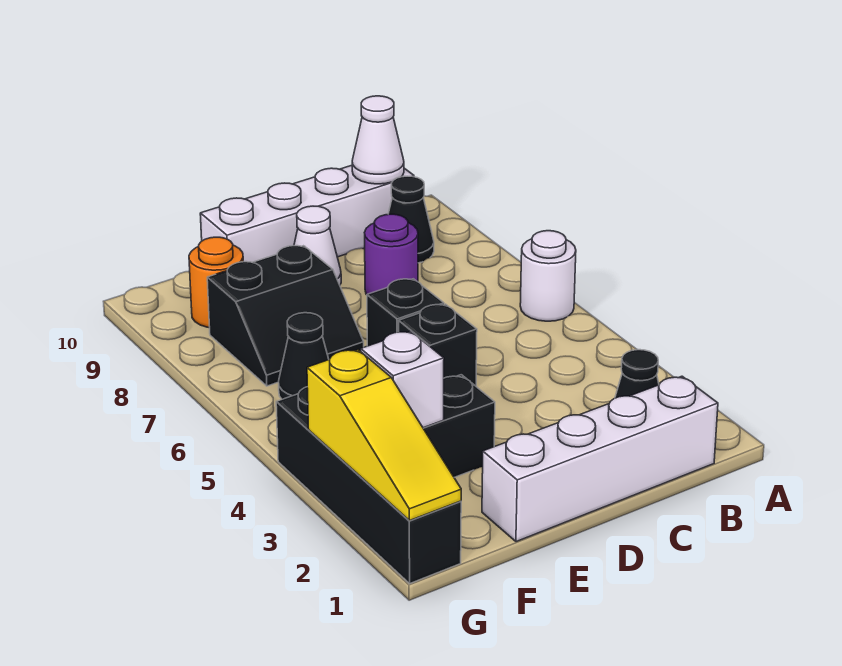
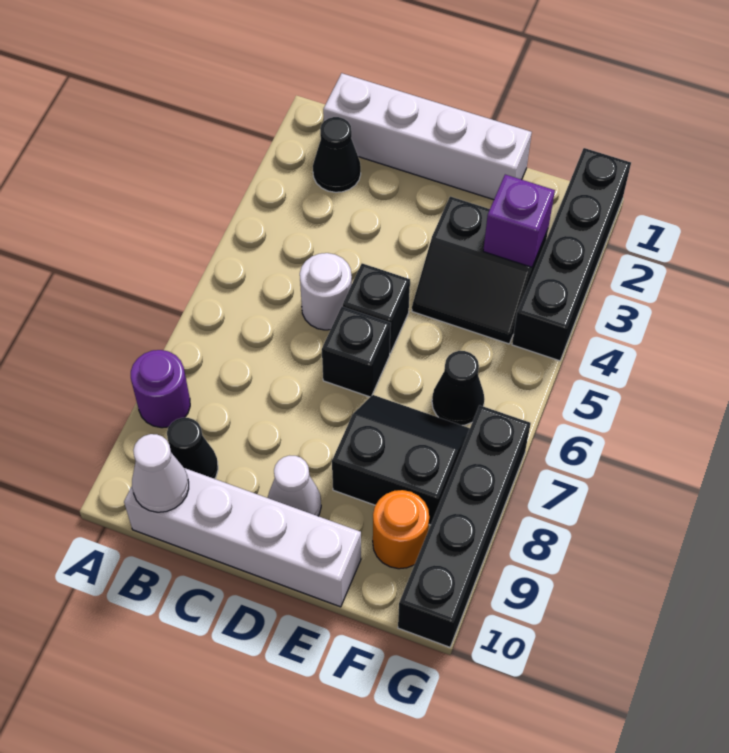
white 1x1 round brick [520,231,576,321] -> white 1x1 round brick moved to [300,253,352,330]
purple 1x1 round brick [365,214,418,295] -> purple 1x1 round brick moved to [131,350,190,428]
white 1x1 brick [361,331,444,428] -> purple 1x1 brick [483,175,555,267]
yellow 1x3 slope [307,350,461,521] -> none
none -> black 1x4 brick [398,405,531,647]

